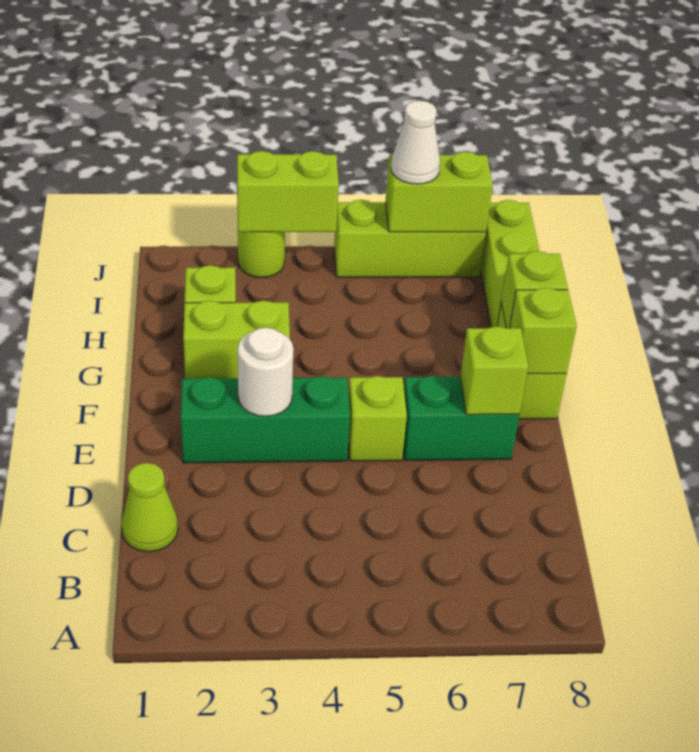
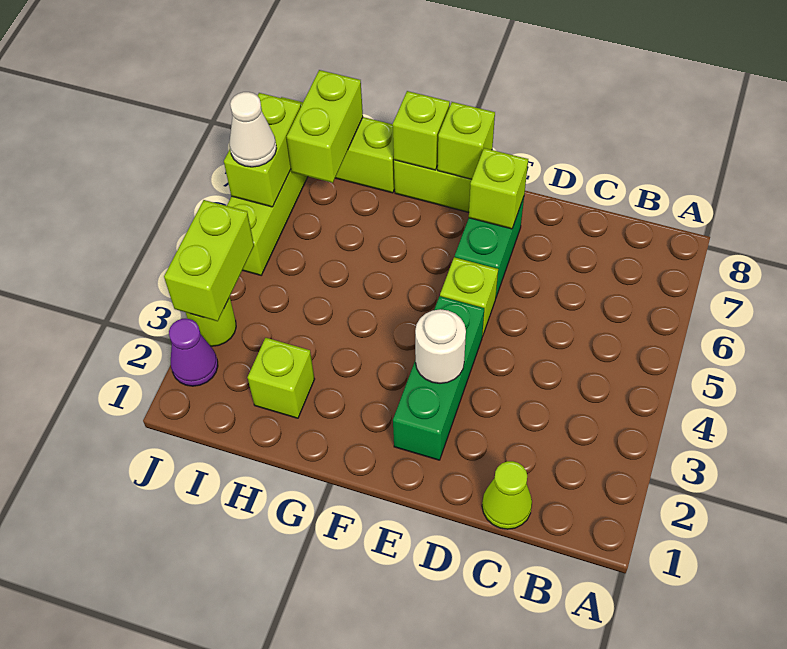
lime 1x2 brick [183,300,290,379] -> lime 1x2 brick moved to [287,70,363,183]
none -> purple 1x1 cone [169,319,218,386]

